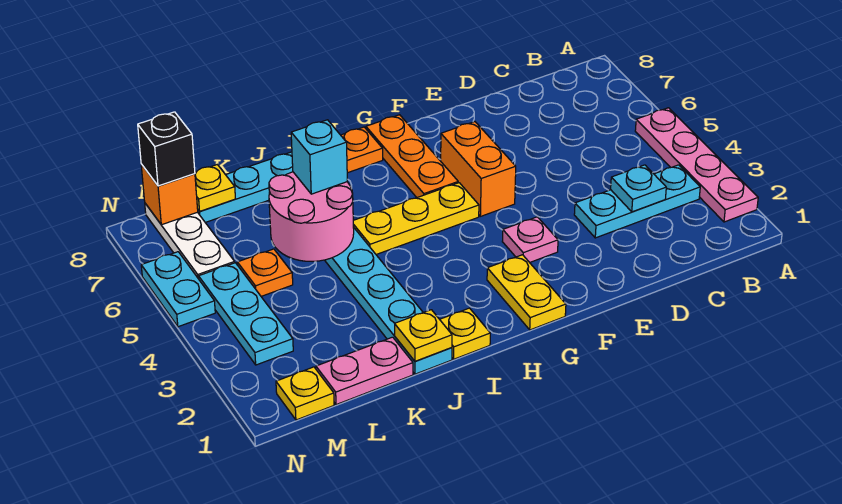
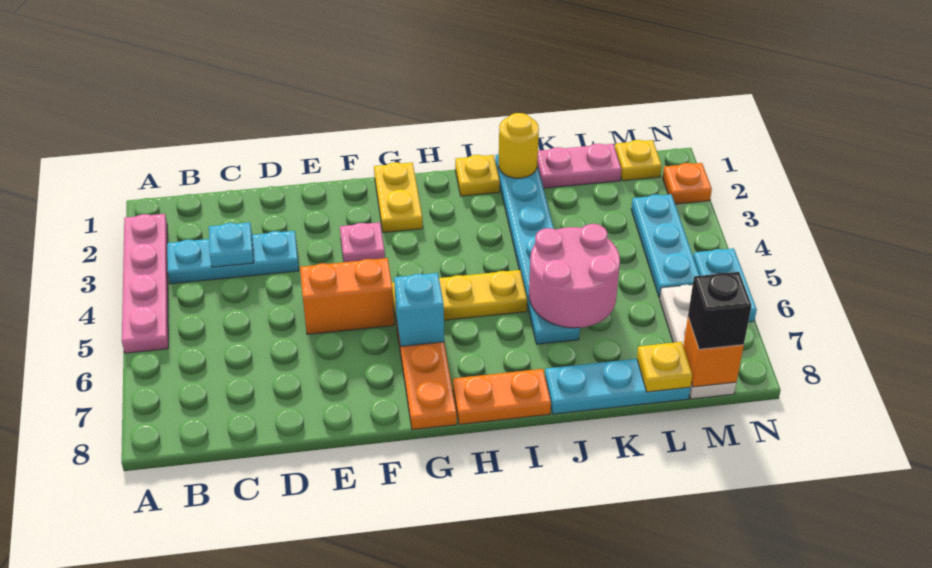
orange 1x2 brick [441,122,516,216] -> orange 1x2 brick turned to [300,258,394,334]
yellow 1x1 plate [395,310,452,361] -> yellow 1x1 round brick [499,113,539,178]
cyan 1x1 brick [291,120,347,194] -> cyan 1x1 brick moved to [394,273,444,346]
orange 1x1 plate [237,249,293,296] -> orange 1x1 plate moved to [663,163,712,204]

